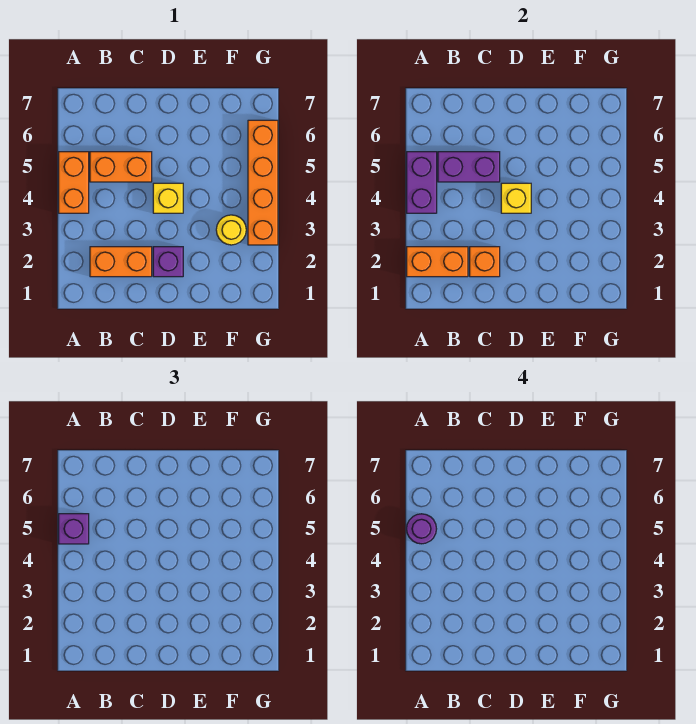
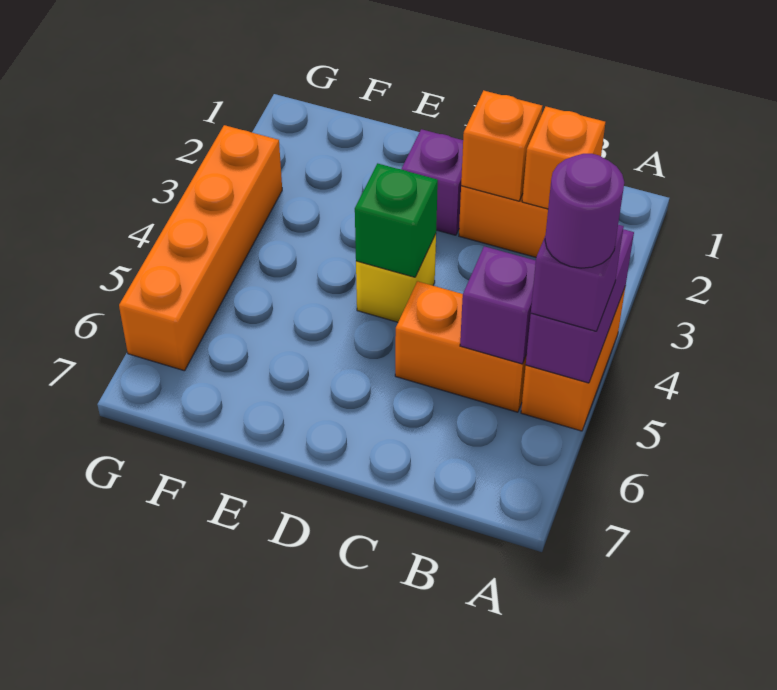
orange 1x2 brick [407,247,468,277] -> orange 1x1 brick [522,107,605,209]
purple 1x2 brick [438,152,500,182] -> purple 1x1 brick [460,246,536,364]
yellow 1x1 brick [501,183,531,213] -> green 1x1 brick [355,163,438,277]
yellow 1x1 round brick [216,215,246,245] -> none

